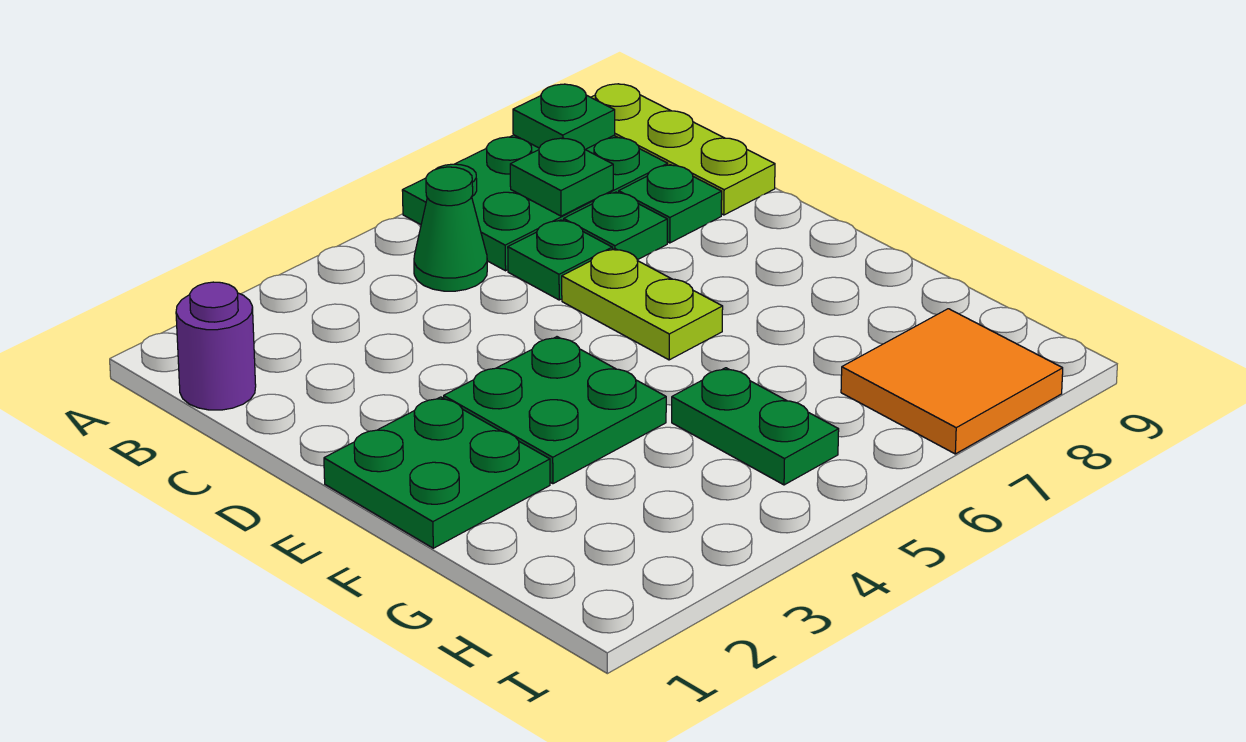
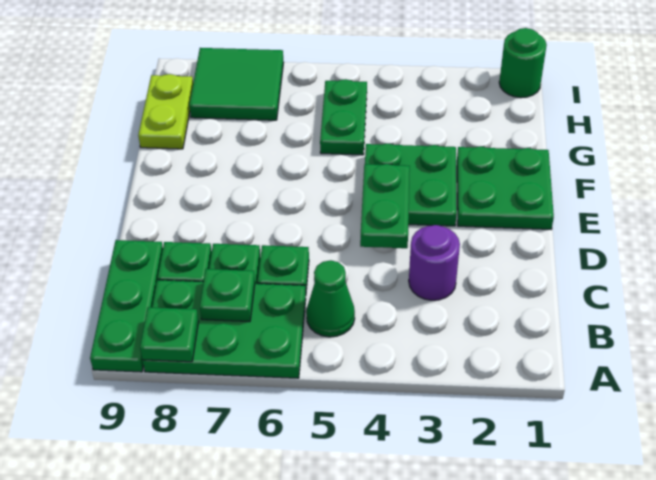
lime 1x3 plate [591,84,775,215] -> green 1x3 plate [90,240,163,372]
purple 1x1 round brick [176,282,256,410] -> purple 1x1 round brick moved to [409,225,460,300]
none -> green 1x2 plate [360,164,410,248]
lime 1x2 plate [562,249,723,360] -> lime 1x2 plate moved to [138,74,193,149]
orange 2x2 tile [841,309,1063,454] -> green 2x2 tile [189,48,284,120]
none -> green 1x1 round brick [499,28,547,98]

